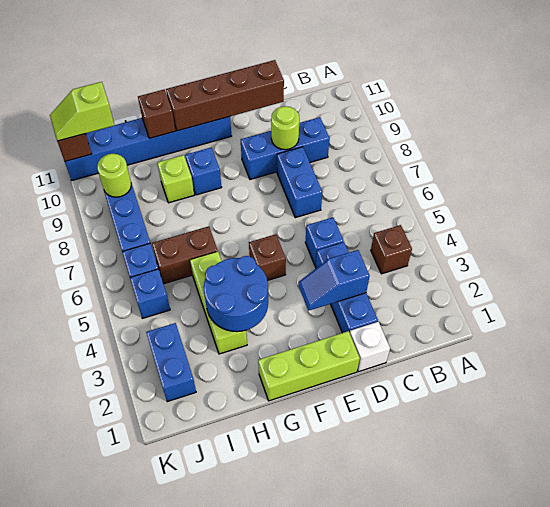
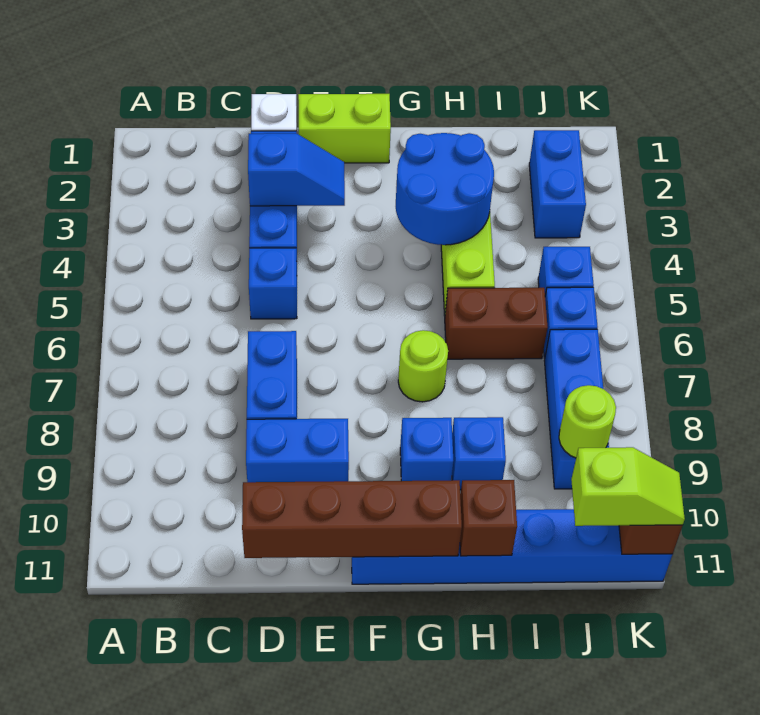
brown 1x1 brick [371,225,412,274] -> none
blue 1x3 brick [241,117,330,179] -> blue 1x2 brick [246,419,349,482]
lime 1x1 round brick [271,106,300,150] -> lime 1x1 round brick moved to [398,330,448,402]
lime 1x3 brick [258,331,360,401] -> lime 1x2 brick [298,94,391,163]
brown 1x1 brick [249,234,286,281] -> none
lime 1x1 brick [157,155,194,203] -> blue 1x1 brick [452,417,506,490]

